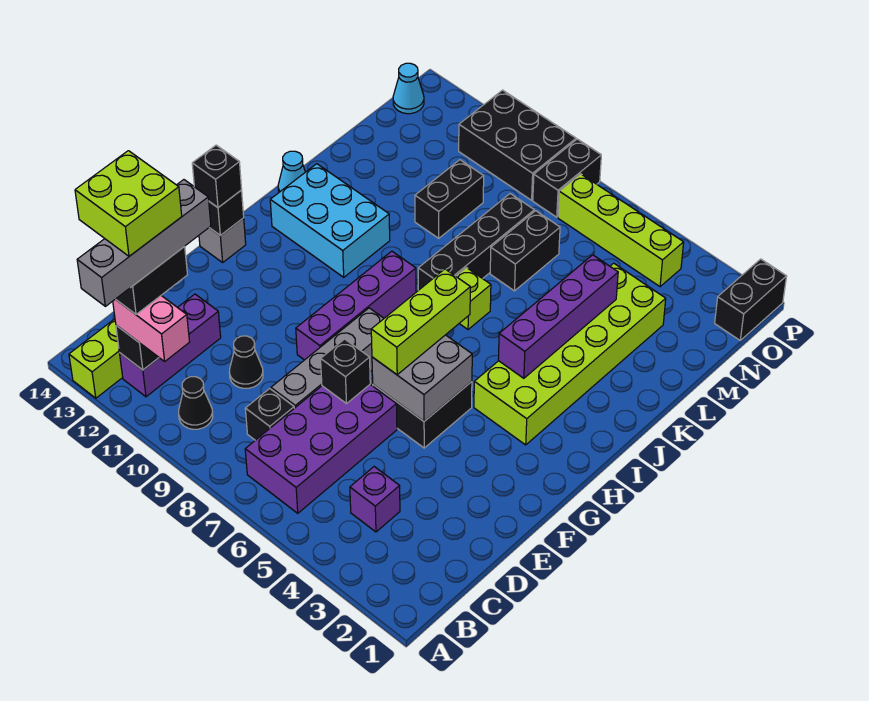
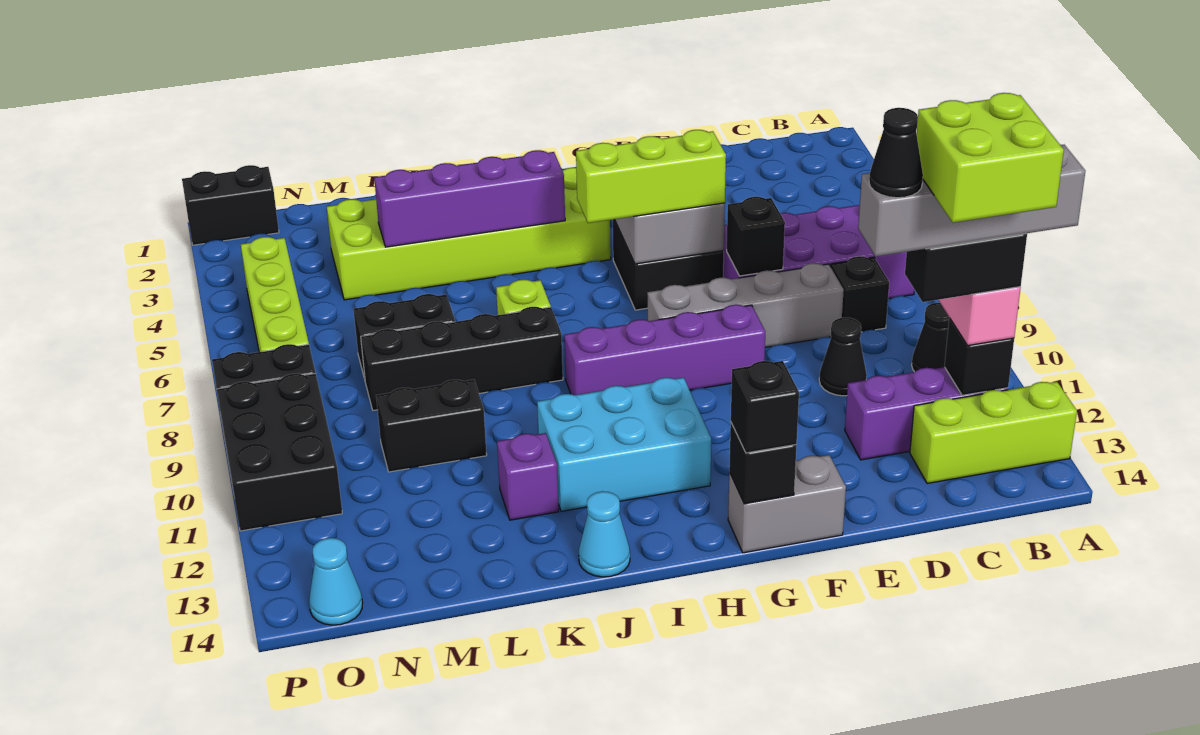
purple 1x1 brick [350,467,400,532] -> purple 1x1 brick moved to [497,433,559,520]
none -> black 1x1 cone [869,108,923,198]
grey 1x1 brick [199,218,246,262] -> grey 1x2 brick [728,455,846,553]
cyan 2x3 brick [270,164,390,277] -> cyan 2x3 brick turned to [537,378,711,511]

